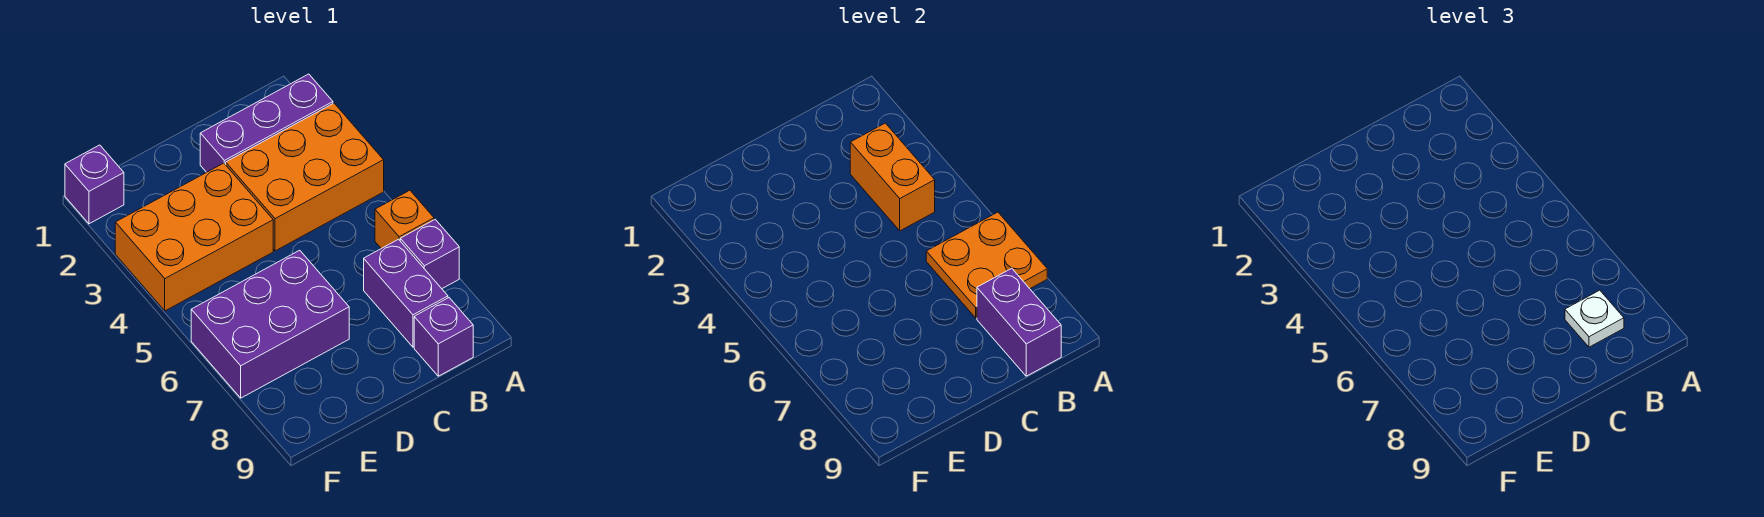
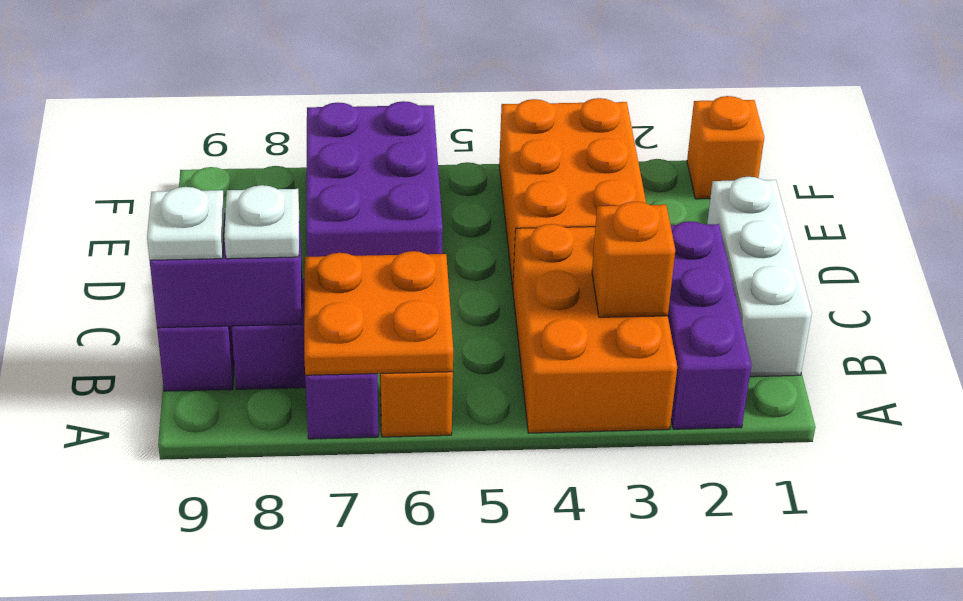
none -> white 1x3 brick [707,177,812,377]
orange 1x2 brick [850,123,935,231] -> orange 1x1 brick [592,201,675,317]
none -> white 1x1 plate [147,187,225,260]
purple 1x1 brick [65,145,124,224] -> orange 1x1 brick [687,96,764,199]

